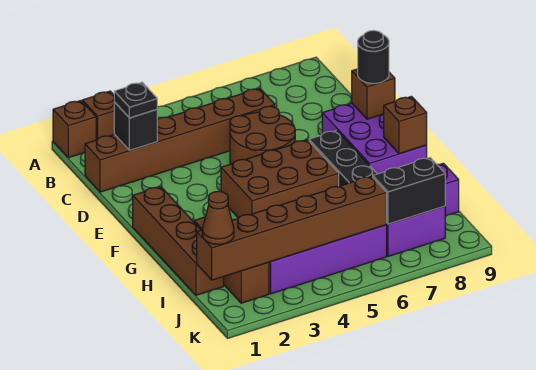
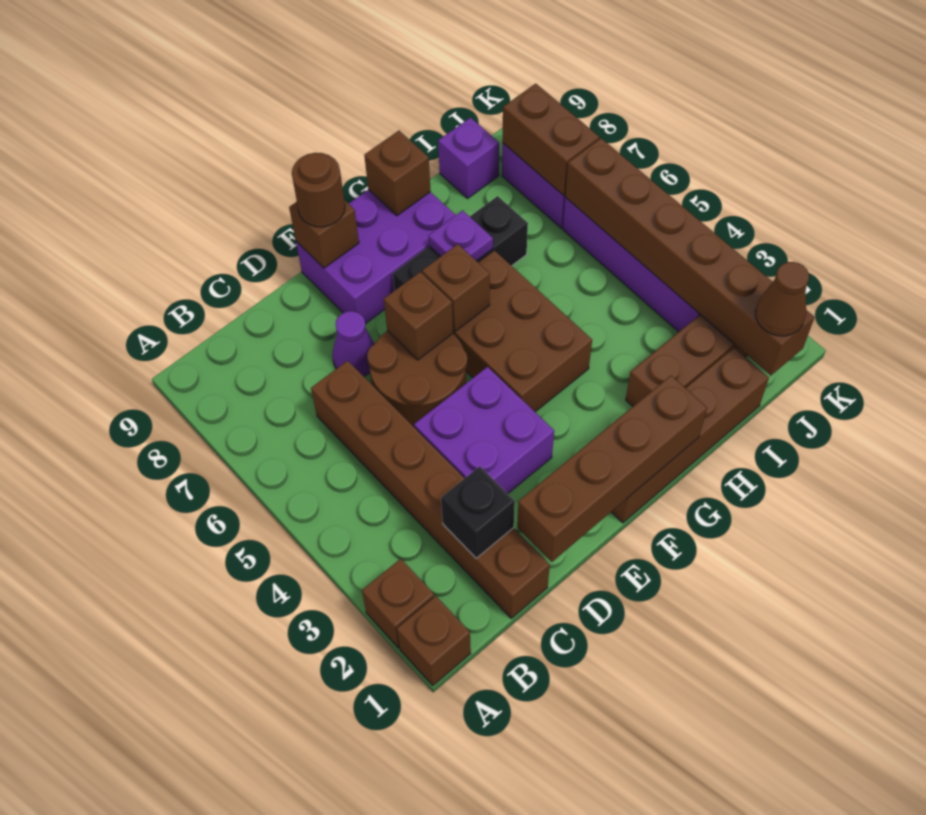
black 1x1 plate [114,82,157,118] -> none
none -> brown 1x4 brick [517,376,707,562]
none -> purple 2x2 brick [414,367,554,494]
none -> purple 1x1 cone [332,311,375,376]
none -> brown 1x1 brick [384,272,453,360]
black 1x1 round brick [358,30,389,83] -> brown 1x1 round brick [292,153,345,227]
none -> brown 1x1 brick [422,244,490,332]
none -> purple 1x1 plate [429,210,493,261]
black 1x2 brick [373,158,445,224] -> brown 1x2 brick [502,84,599,195]

